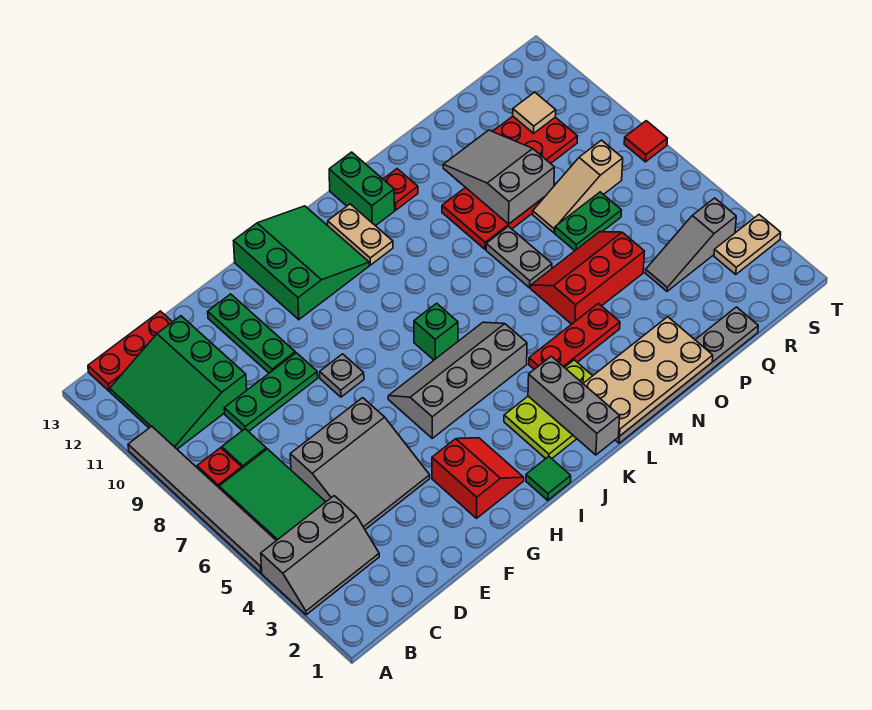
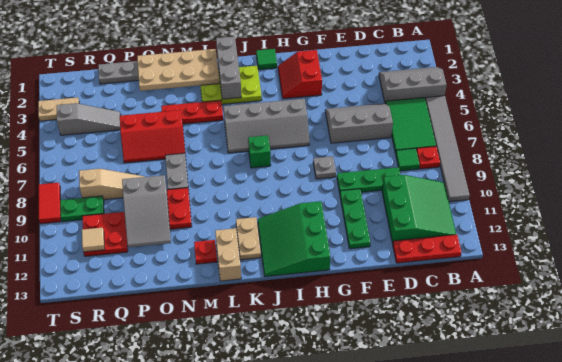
grey 3x3 slope [290,398,430,529] -> grey 2x3 slope [325,103,393,143]
green 1x2 brick [329,152,395,226] -> tan 1x2 brick [215,228,241,281]
green 1x2 plate [555,192,621,251] -> green 1x2 plate moved to [60,196,104,222]
red 1x1 tile [624,121,667,162] -> red 1x2 tile [39,183,61,224]

